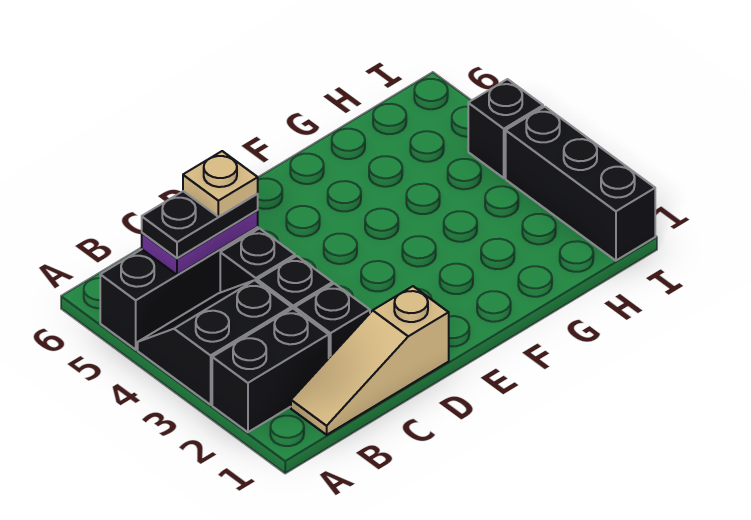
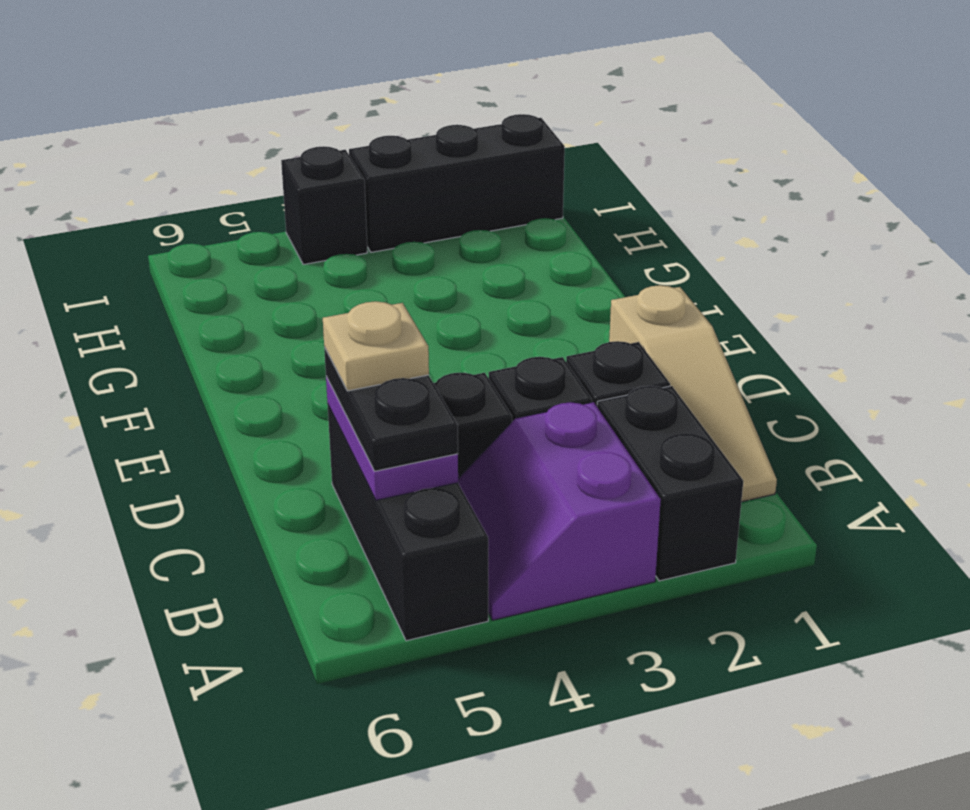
black 2x2 slope [138,280,291,405] -> purple 2x2 slope [458,402,661,620]

